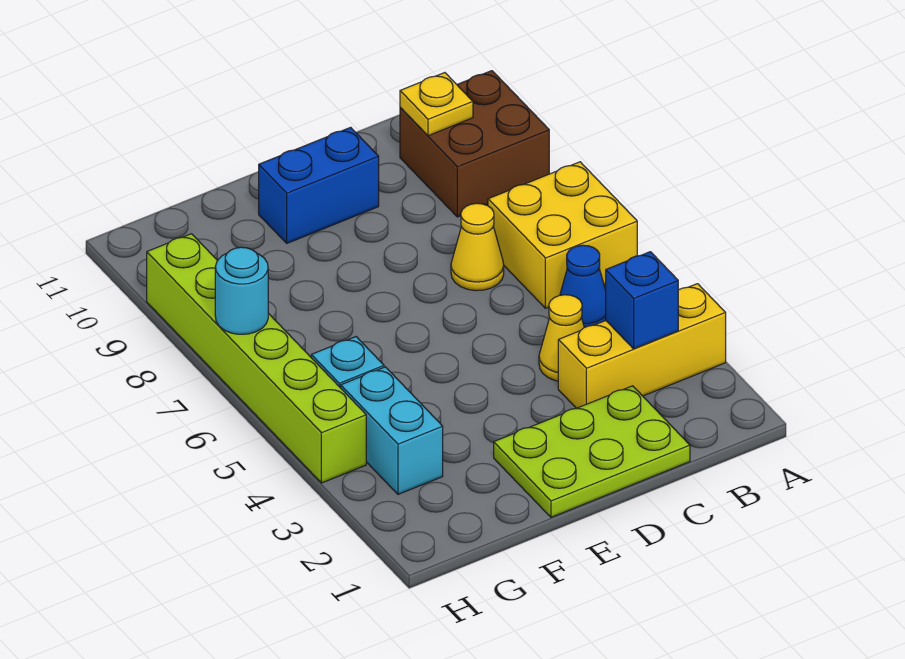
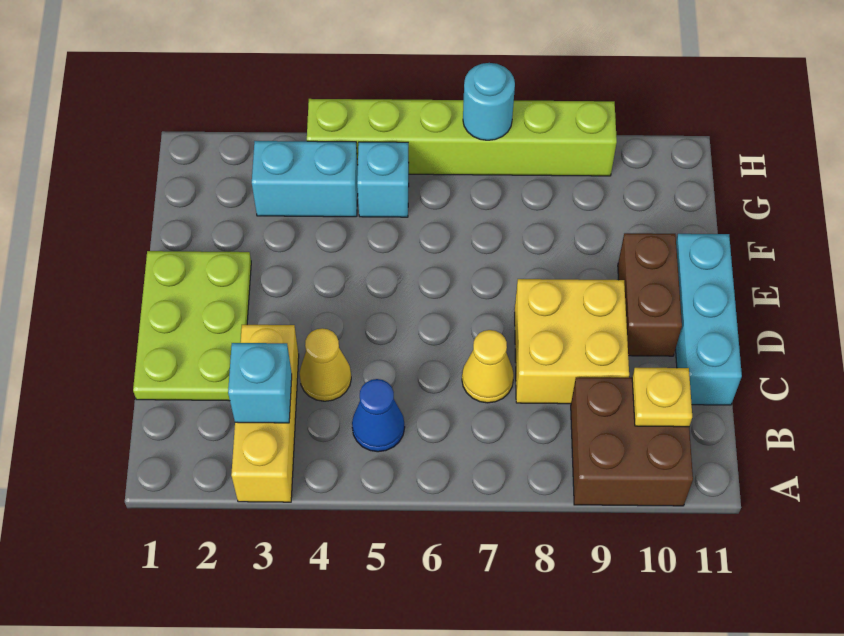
yellow 2x2 brick [488,162,637,308] -> yellow 2x2 brick moved to [515,279,629,404]
blue 1x1 brick [606,252,678,349] -> cyan 1x1 brick [228,343,292,423]
none -> cyan 1x3 brick [676,234,742,405]
blue 1x2 brick [259,127,379,243] -> brown 1x2 brick [618,233,682,356]

